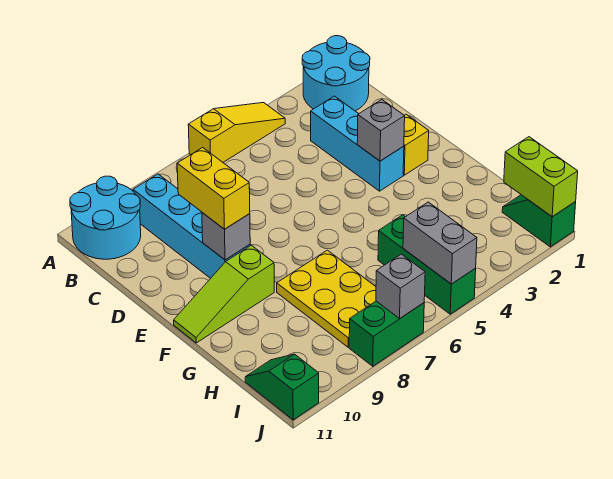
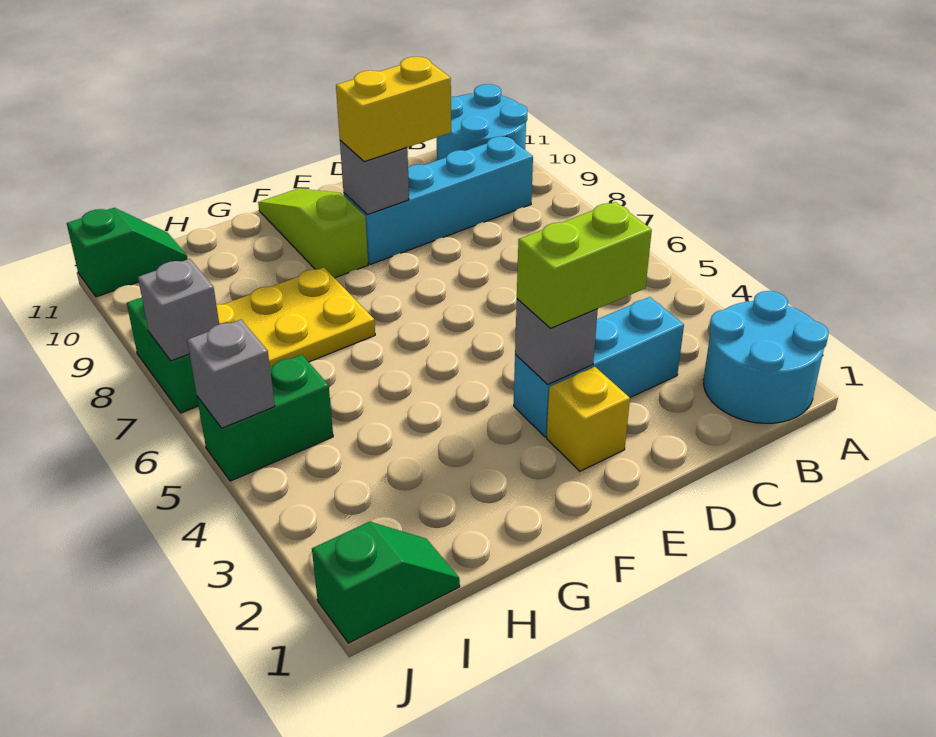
yellow 1x3 slope [188,103,285,162] -> none
green 1x3 brick [378,215,476,314] -> green 1x2 brick [197,355,333,481]
lime 1x2 brick [504,137,578,217] -> lime 1x2 brick moved to [517,202,652,328]
grey 1x2 brick [403,202,477,284] -> grey 1x1 brick [187,320,275,428]

